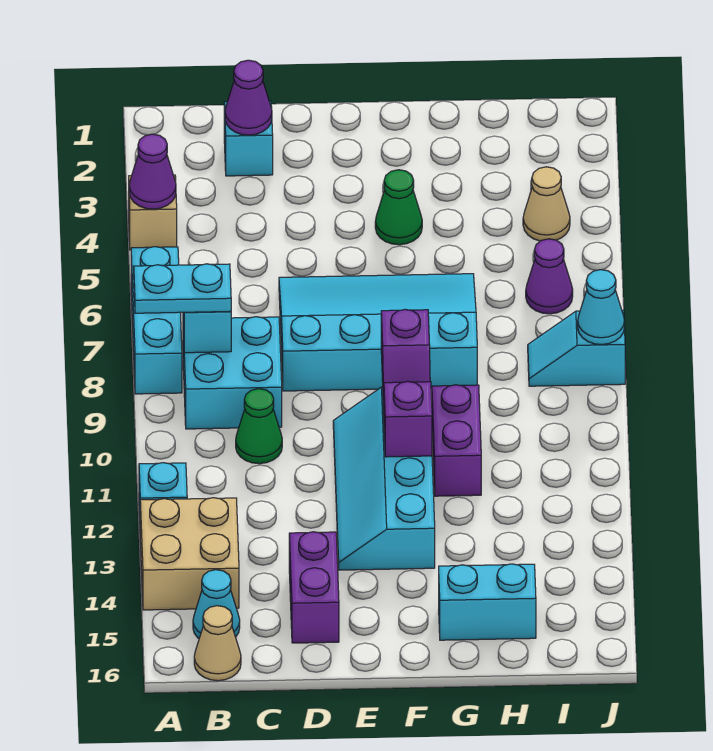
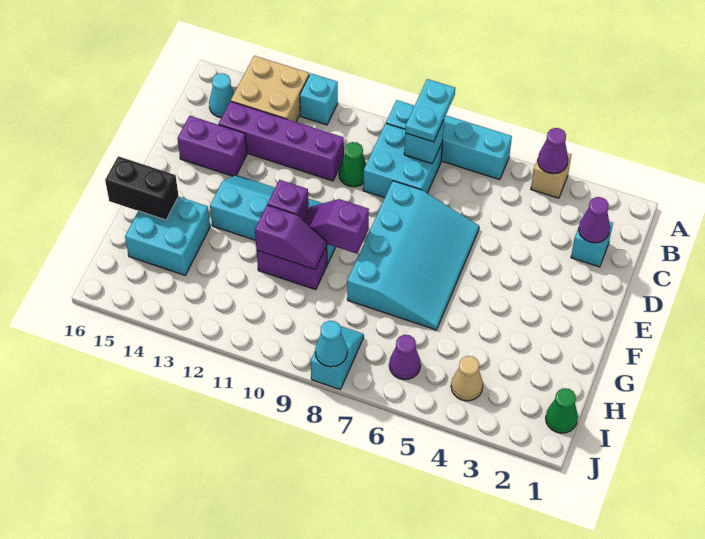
cyan 1x3 brick [131,247,182,394] -> cyan 1x4 brick [386,100,512,180]
tan 1x1 cone [194,606,241,681] -> none
none -> purple 1x4 brick [219,101,344,181]
green 1x1 cone [375,170,422,245] -> green 1x1 cone moved to [546,388,578,433]
none -> purple 1x2 slope [255,205,327,270]
cyan 1x2 brick [439,564,536,640] -> cyan 2x2 brick [125,197,210,275]
none -> black 1x2 brick [105,156,179,220]

